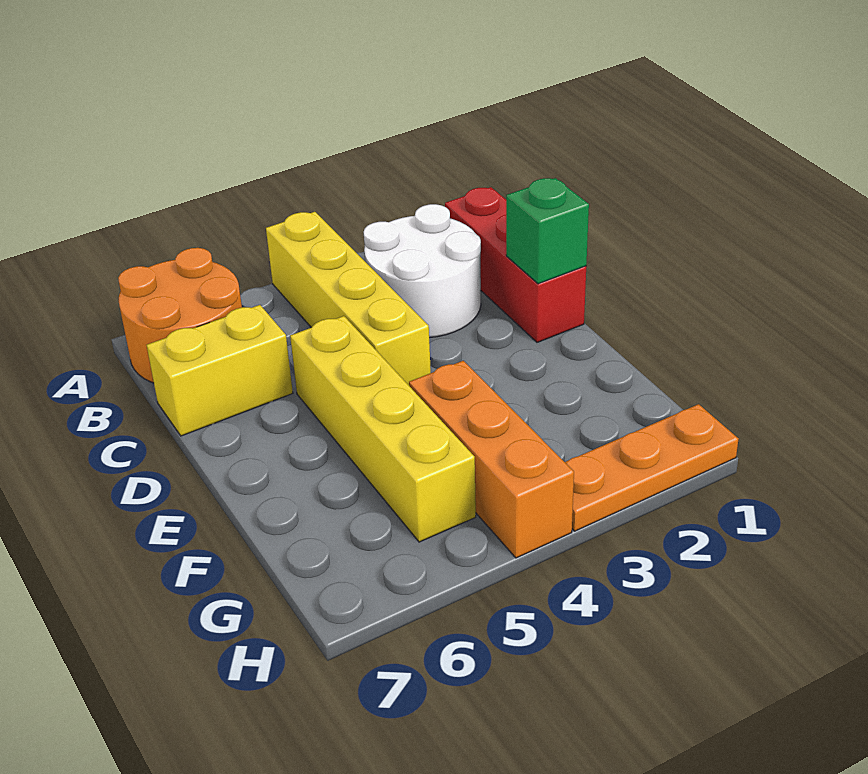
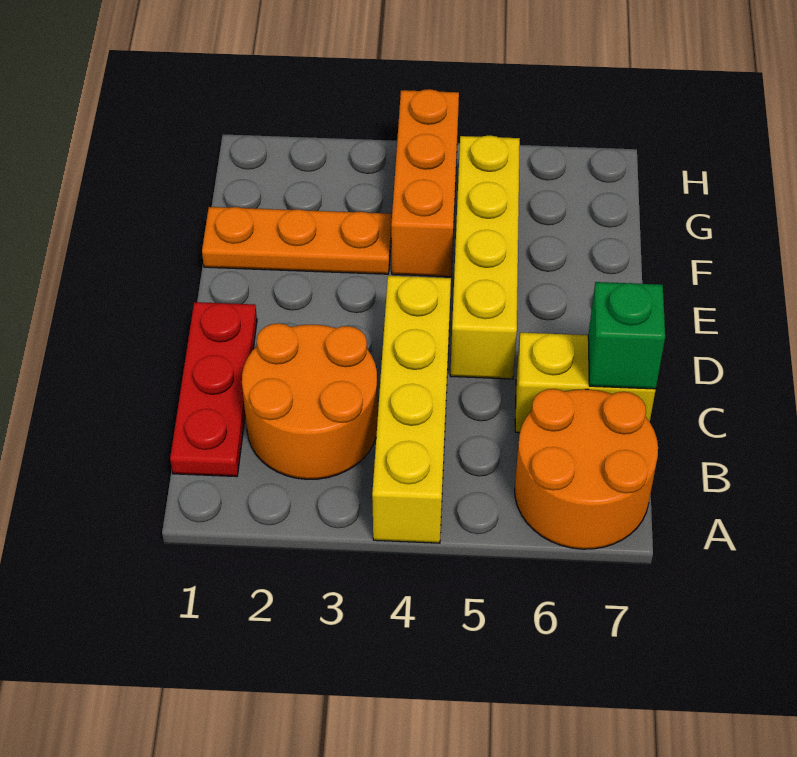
red 1x3 brick [445,187,586,343] -> red 1x3 plate [170,302,257,477]
white 2x2 round brick [364,204,481,338] -> orange 2x2 round brick [242,323,378,479]
green 1x1 brick [506,178,589,284] -> green 1x1 brick moved to [588,282,665,389]
orange 1x3 plate [565,404,738,531] -> orange 1x3 plate moved to [202,207,392,274]

